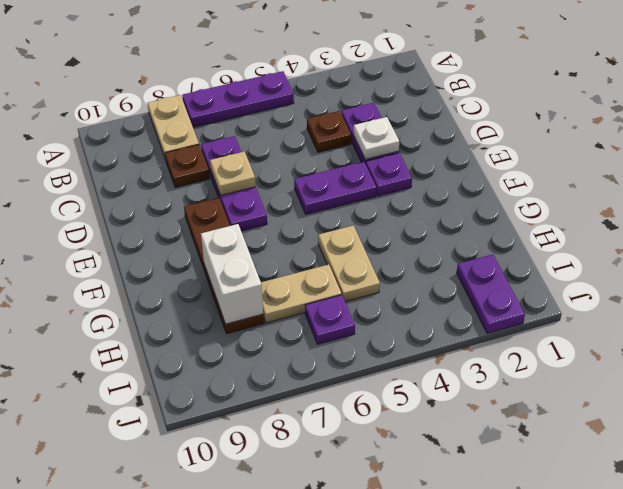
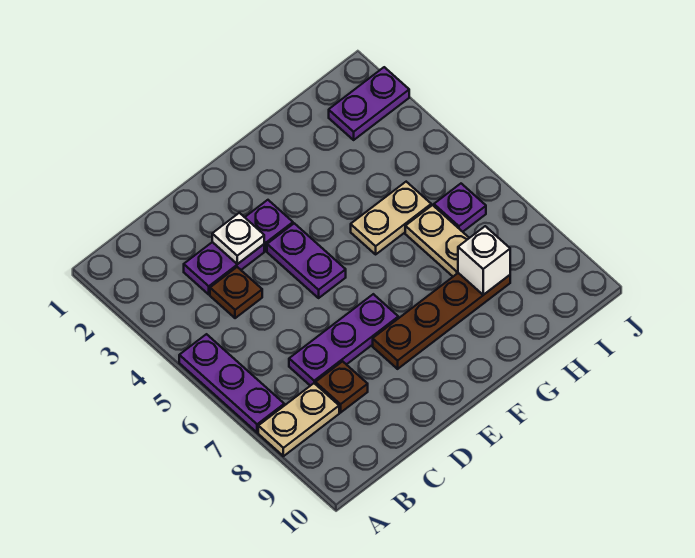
tan 1x1 plate [210,152,256,195] -> none
white 1x2 brick [201,224,263,324] -> white 1x1 brick [458,226,510,295]

